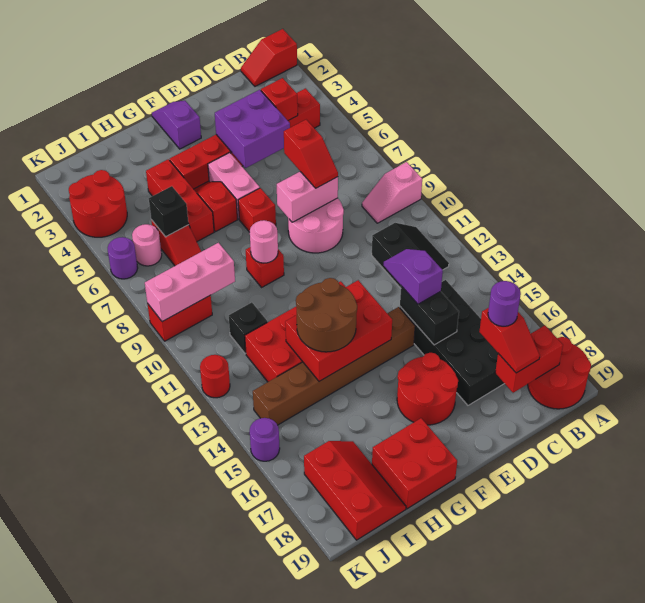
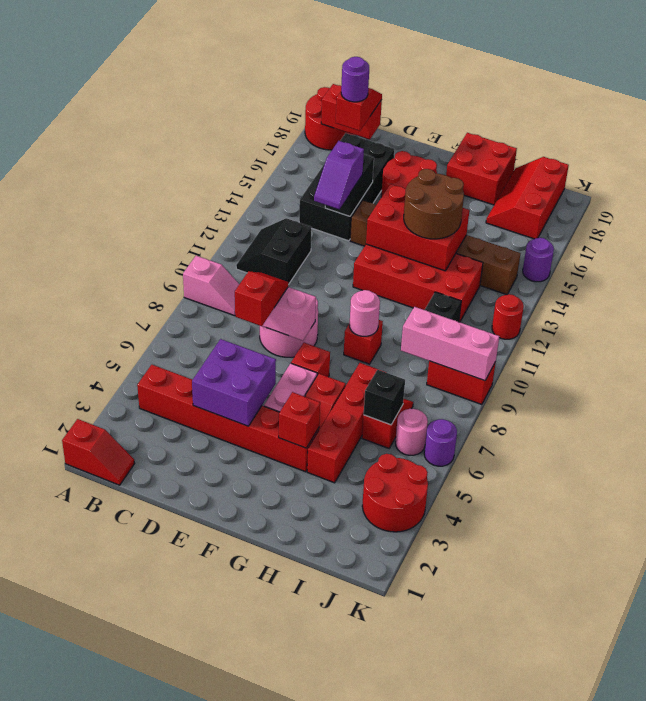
red 1x1 brick [261,78,298,120] -> red 1x1 brick moved to [279,392,320,448]
purple 1x2 slope [152,101,201,149] -> none
red 1x3 brick [146,159,214,241] -> red 1x4 brick [307,363,384,483]

